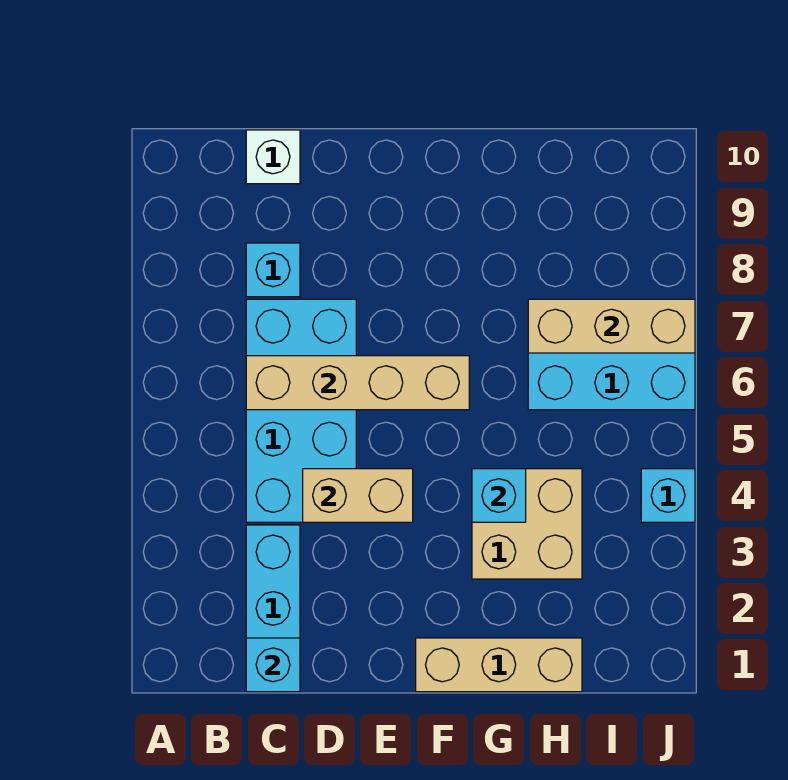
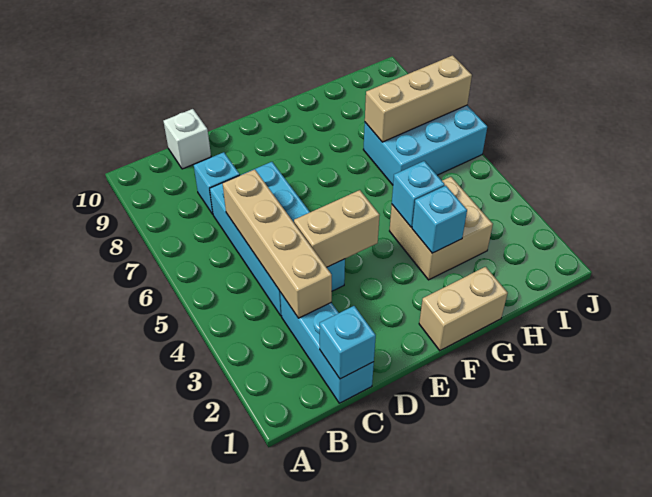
tan 1x4 brick [246,356,469,410] -> tan 1x4 brick turned to [223,169,332,318]
tan 1x3 brick [416,638,582,692] -> tan 1x2 brick [419,267,508,350]
cyan 1x1 brick [641,469,695,522] -> cyan 1x1 brick moved to [412,186,467,253]

